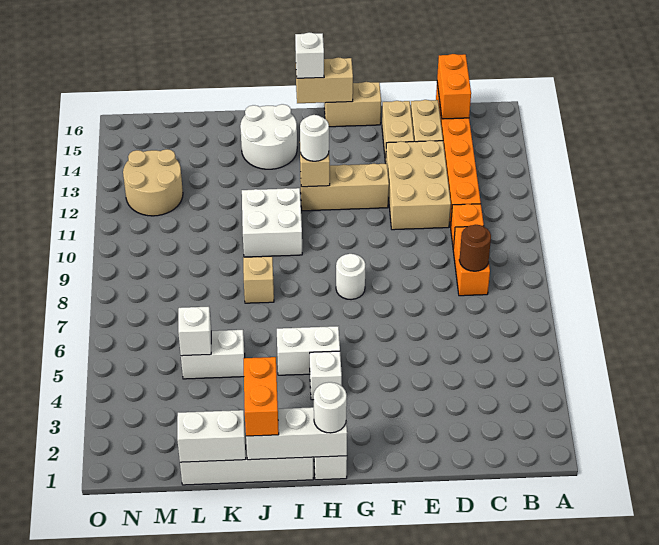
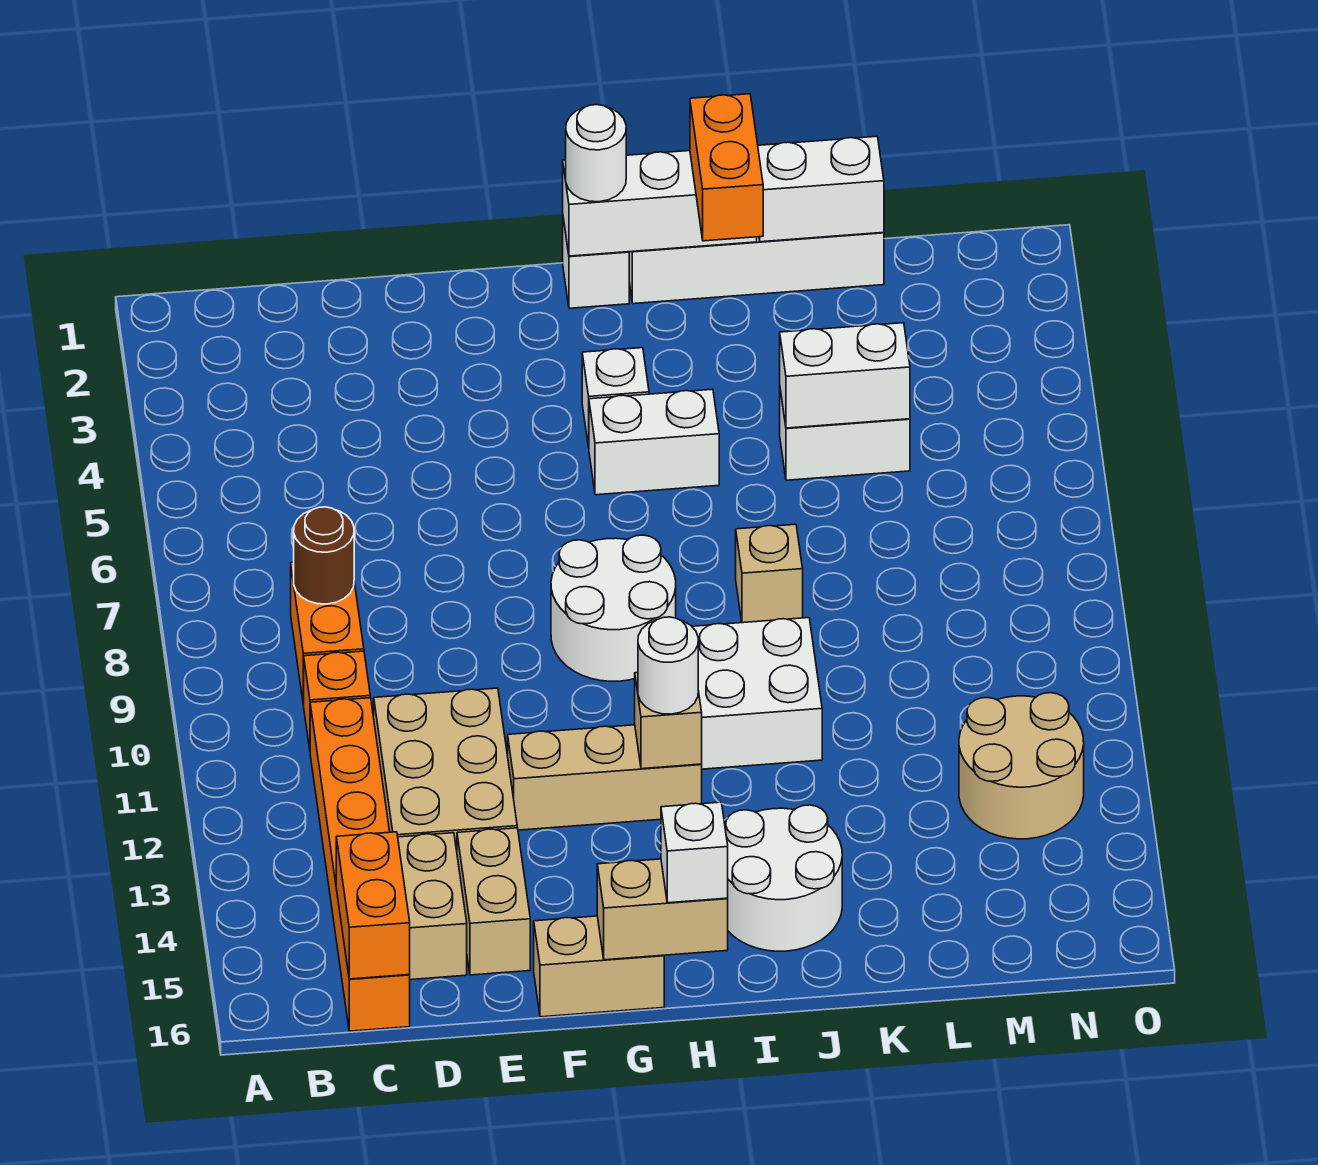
white 1x1 round brick [336,254,365,300] -> white 2x2 round brick [551,535,676,681]
white 1x1 brick [178,307,211,356] -> white 1x2 brick [780,323,910,428]

